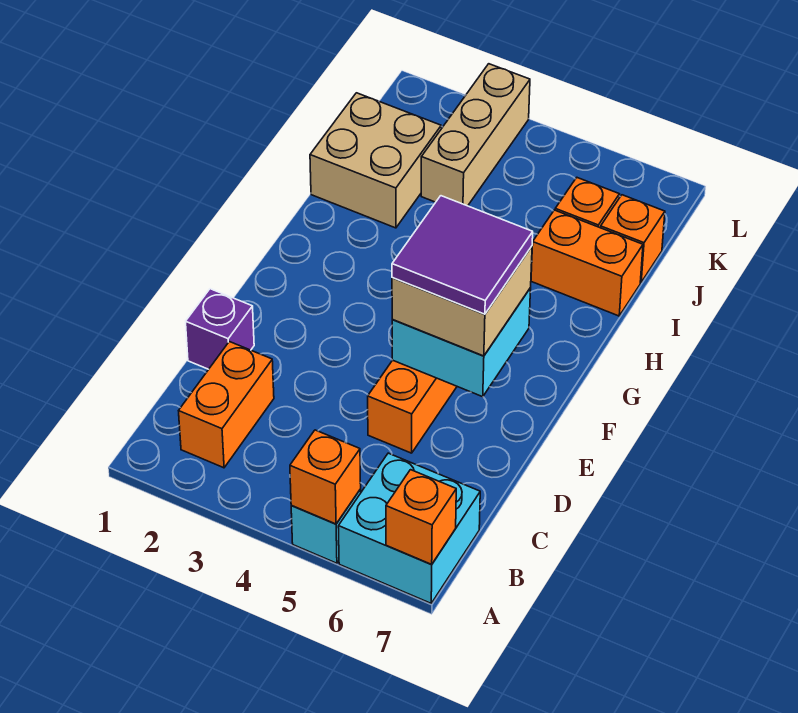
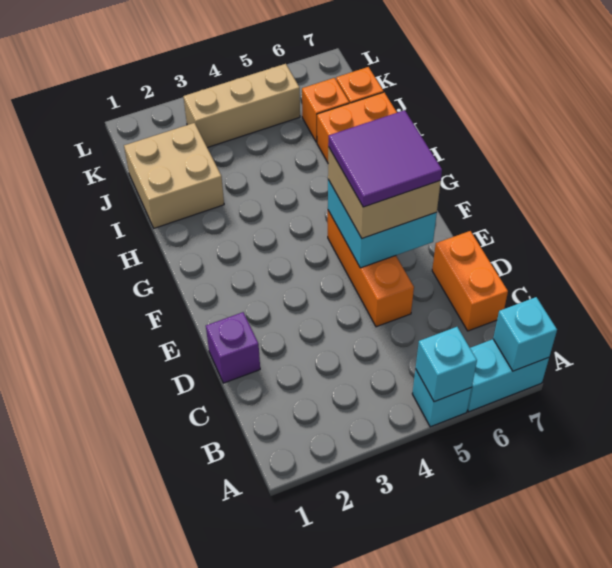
orange 1x1 brick [290,430,361,524] -> cyan 1x1 brick [416,327,477,402]
cyan 2x2 brick [338,453,480,603] -> cyan 1x2 brick [467,339,549,412]
orange 1x1 brick [386,470,456,564] -> cyan 1x1 brick [493,297,557,371]
orange 1x2 brick [179,342,274,468] -> orange 1x2 brick moved to [432,231,508,331]
tan 1x3 brick [421,64,530,206] -> tan 1x3 brick turned to [183,64,300,148]

